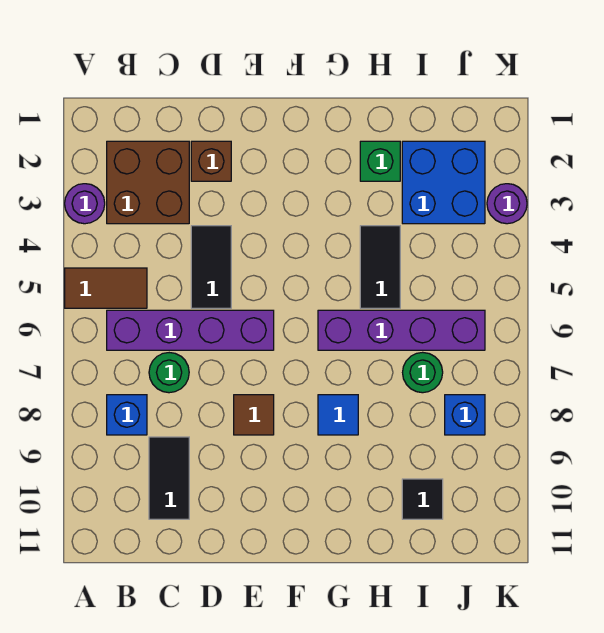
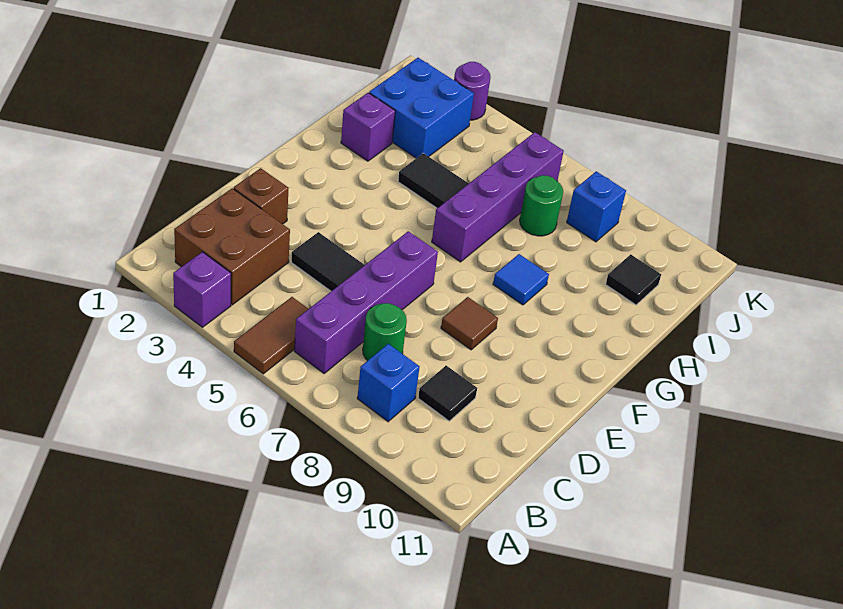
purple 1x1 round brick [65,184,105,224] -> purple 1x1 brick [173,252,231,327]
black 1x2 tile [149,437,189,519] -> black 1x1 tile [418,366,477,421]
green 1x1 brick [360,141,400,181] -> purple 1x1 brick [341,93,395,161]

